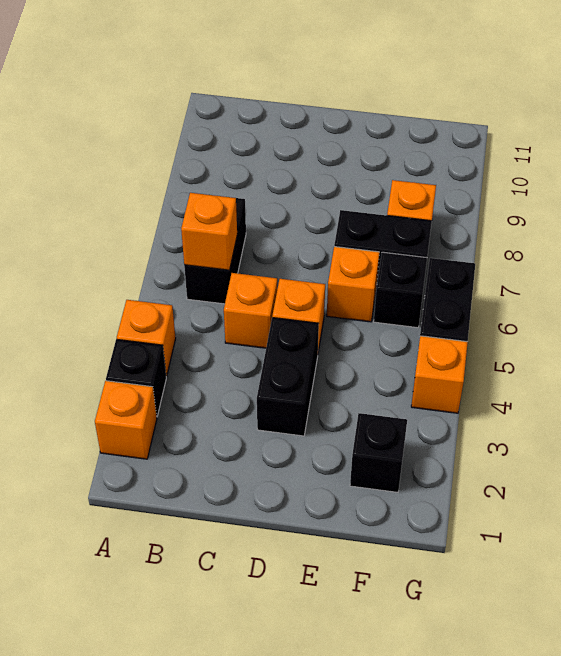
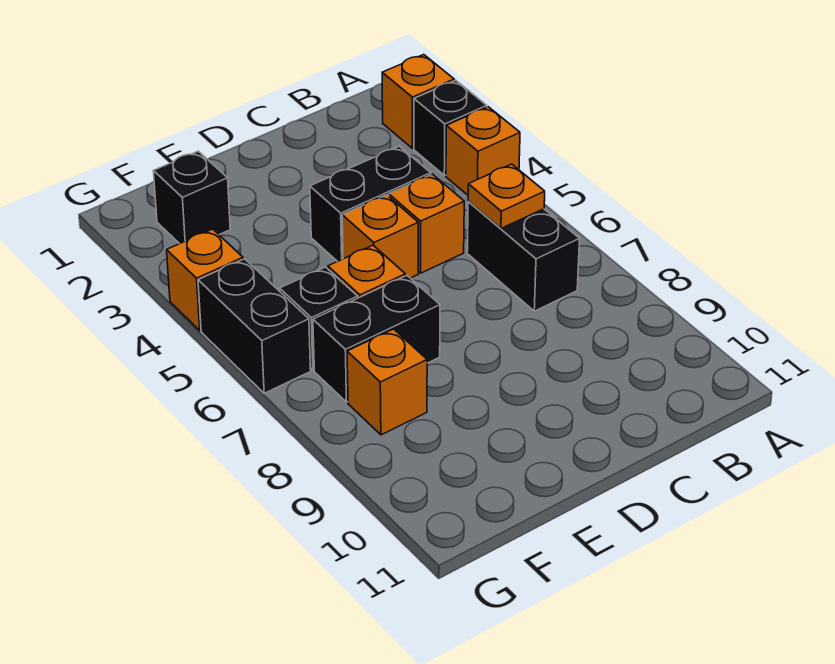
orange 1x1 brick [181,193,237,270] -> orange 1x1 plate [468,164,545,228]
black 1x2 brick [257,318,319,436] -> black 1x2 brick turned to [310,146,431,262]

